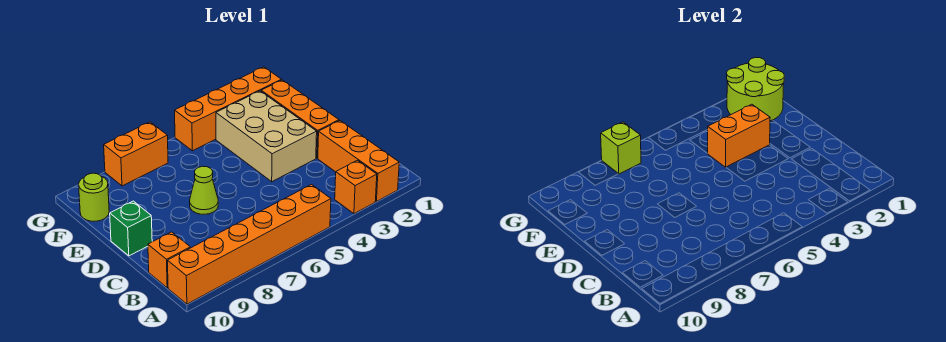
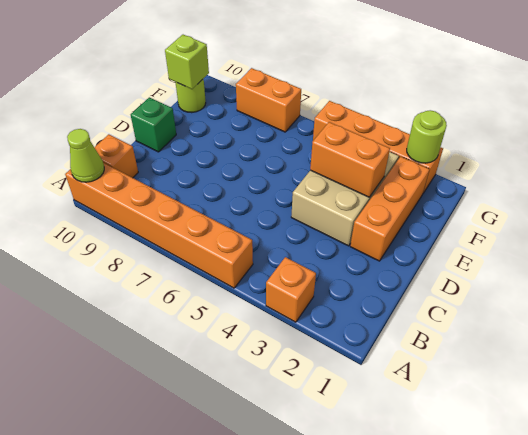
orange 1x3 brick [318,121,399,201] -> none
lime 1x1 cone [190,166,218,214] -> lime 1x1 cone moved to [67,129,104,182]
lime 2x2 round brick [726,57,784,121] -> lime 1x1 round brick [407,110,447,163]
lime 1x1 brick [601,122,641,174] -> lime 1x1 brick moved to [165,35,209,89]

